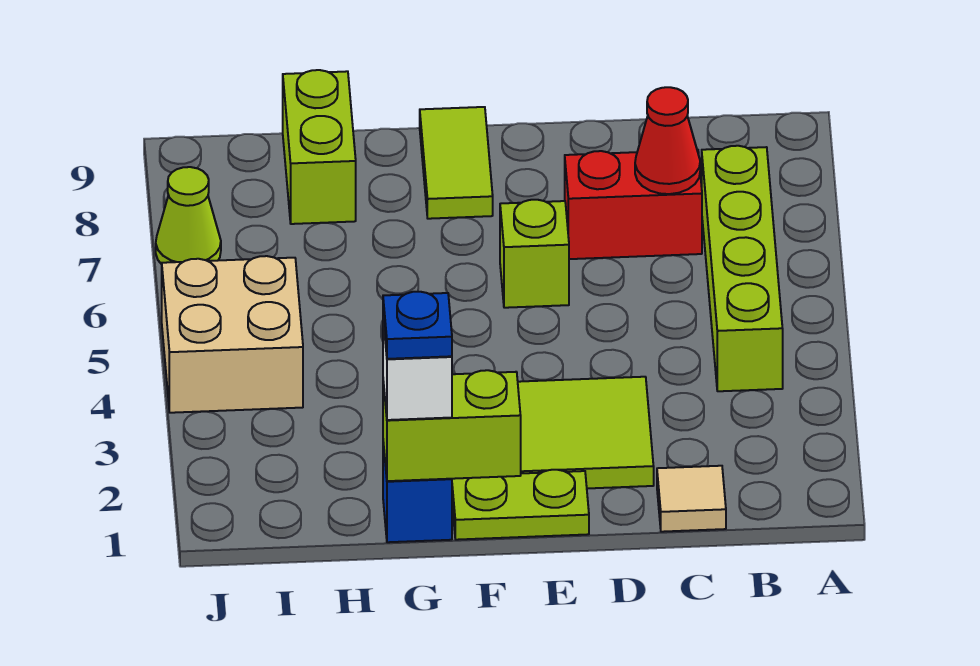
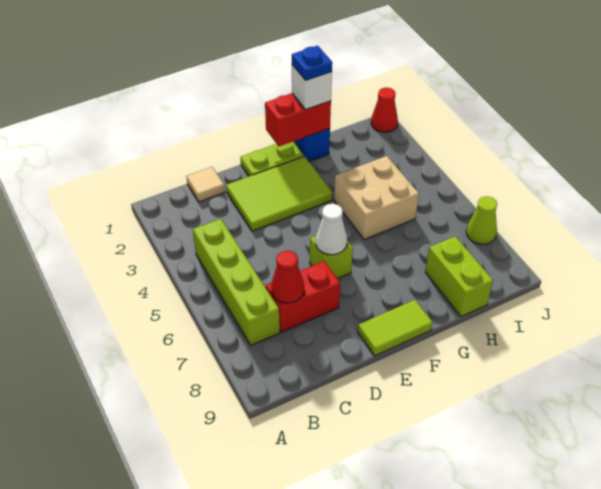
none -> white 1x1 cone [316,204,347,255]
lime 1x2 brick [383,370,521,481] -> red 1x2 brick [265,93,331,146]
lime 1x2 tile [420,107,493,219] -> lime 1x2 tile turned to [358,300,433,356]
tan 2x2 brick [162,256,303,413] -> tan 2x2 brick moved to [334,156,419,240]
none -> red 1x1 cone [371,88,398,132]

